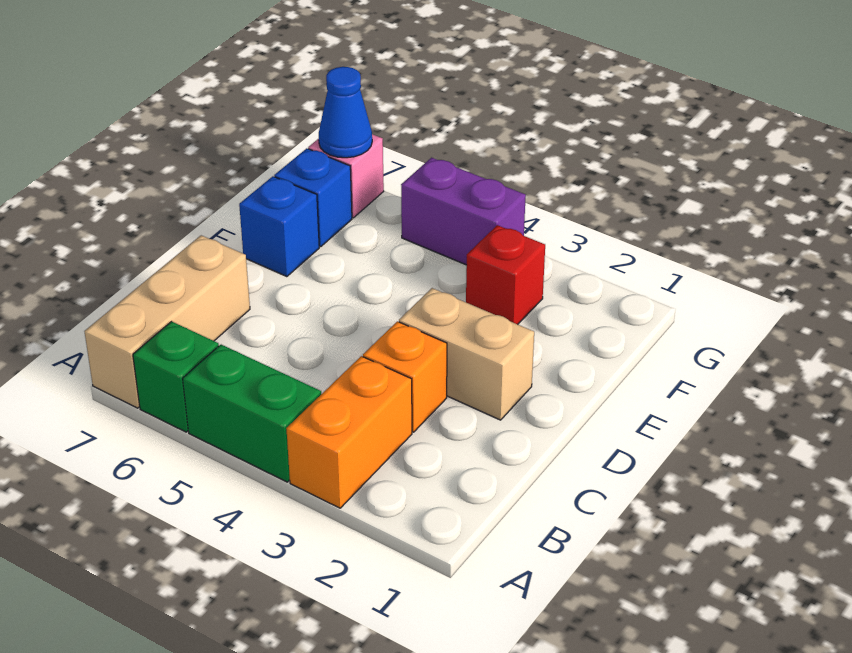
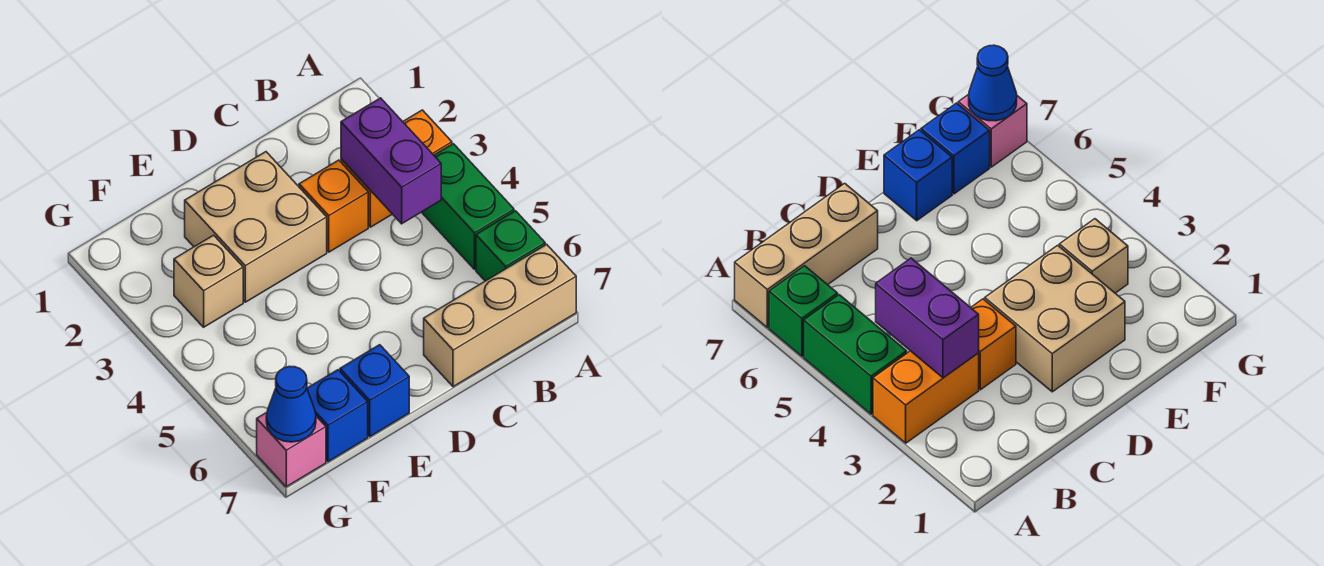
tan 1x2 brick [399,288,534,420] -> tan 2x2 brick [185,152,327,302]
red 1x1 brick [466,225,545,324] -> tan 1x1 brick [174,235,243,327]
purple 1x2 brick [401,158,526,265] -> purple 1x2 brick moved to [341,98,441,224]

